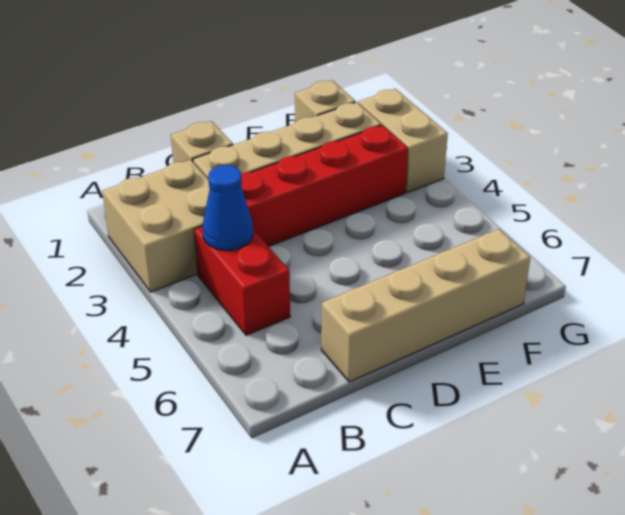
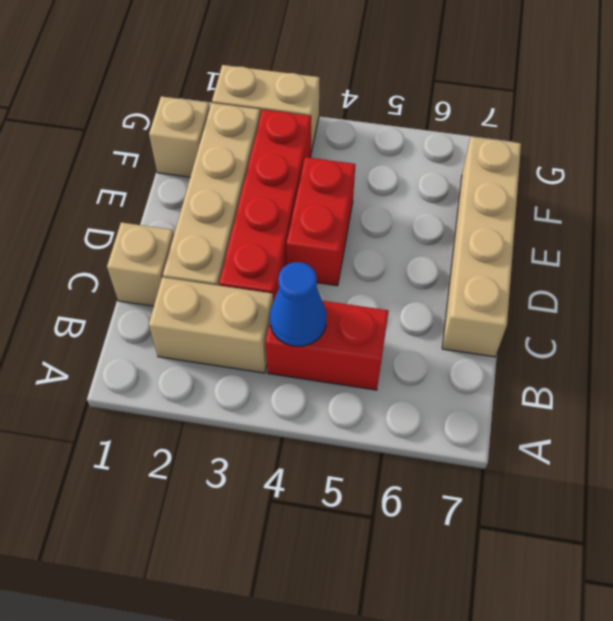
tan 2x2 brick [102,160,210,292] -> tan 1x2 brick [149,277,273,373]
none -> red 1x2 brick [286,157,355,286]

